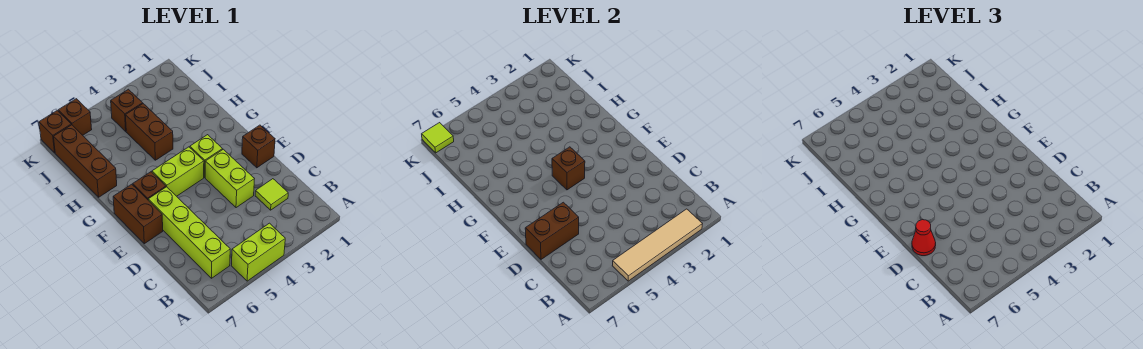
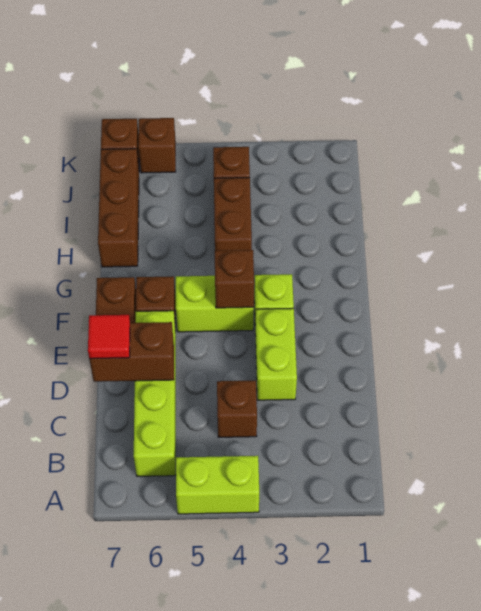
tan 1x4 tile [612,209,703,281] -> none
lime 1x1 tile [255,179,288,210] -> none
red 1x1 cone [912,220,936,256] -> red 1x1 tile [88,315,130,359]
brown 1x1 brick [242,125,275,168] -> brown 1x1 brick moved to [217,380,257,437]
lime 1x1 tile [422,123,454,153] -> none

